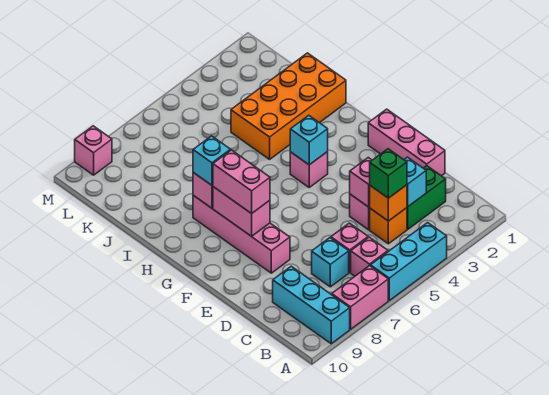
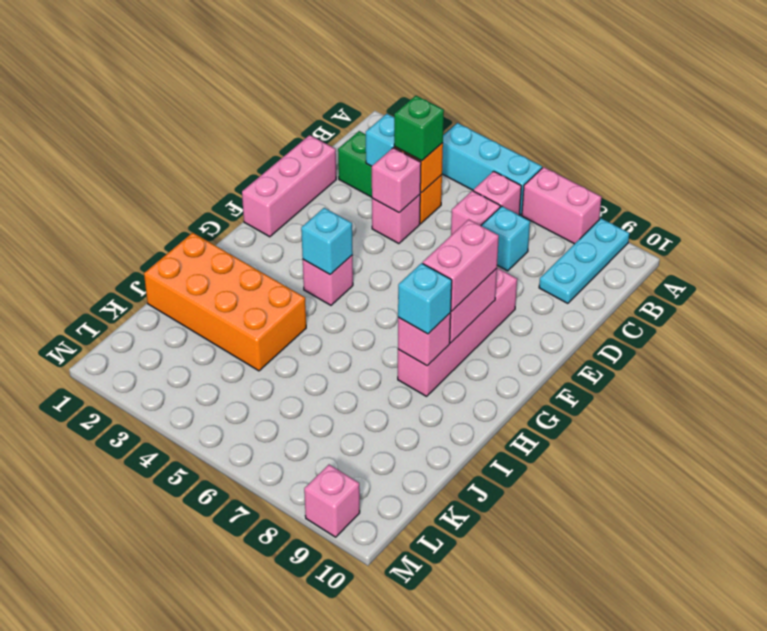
cyan 1x3 brick [273,266,350,344] -> cyan 1x3 plate [539,218,629,303]

